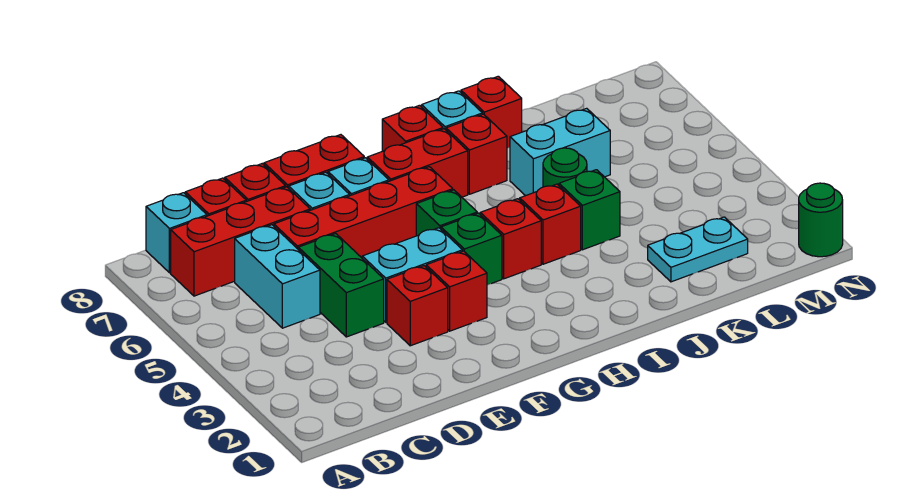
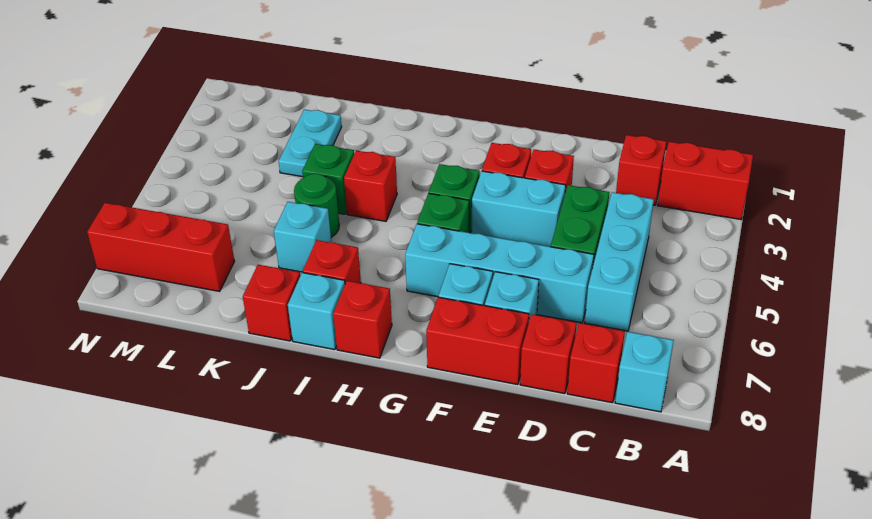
red 1x3 brick [171,187,310,296] -> red 1x3 brick moved to [87,203,234,291]
cyan 1x2 brick [235,225,320,328] -> cyan 1x3 brick [585,192,654,331]
red 1x4 brick [274,167,453,258] -> cyan 1x4 brick [405,224,594,323]
red 1x2 brick [367,129,468,197] -> red 1x2 brick moved to [658,142,753,219]
red 1x1 brick [480,199,541,279] -> red 1x1 brick moved to [616,135,666,205]
cyan 1x2 brick [510,108,610,196] -> cyan 1x1 brick [274,202,331,272]
cyan 1x2 plate [648,217,748,282] -> cyan 1x2 plate turned to [279,110,342,177]
green 1x1 round brick [799,183,843,257] -> none

